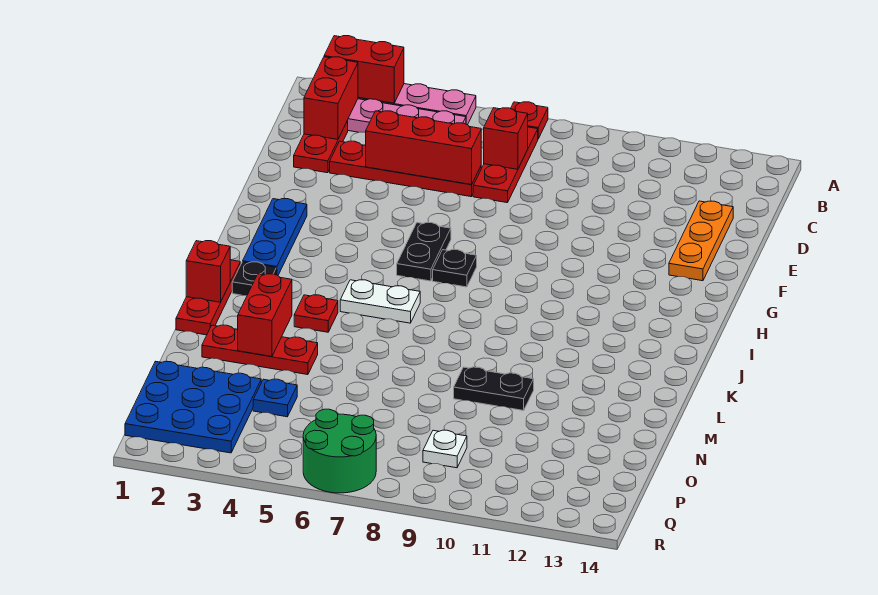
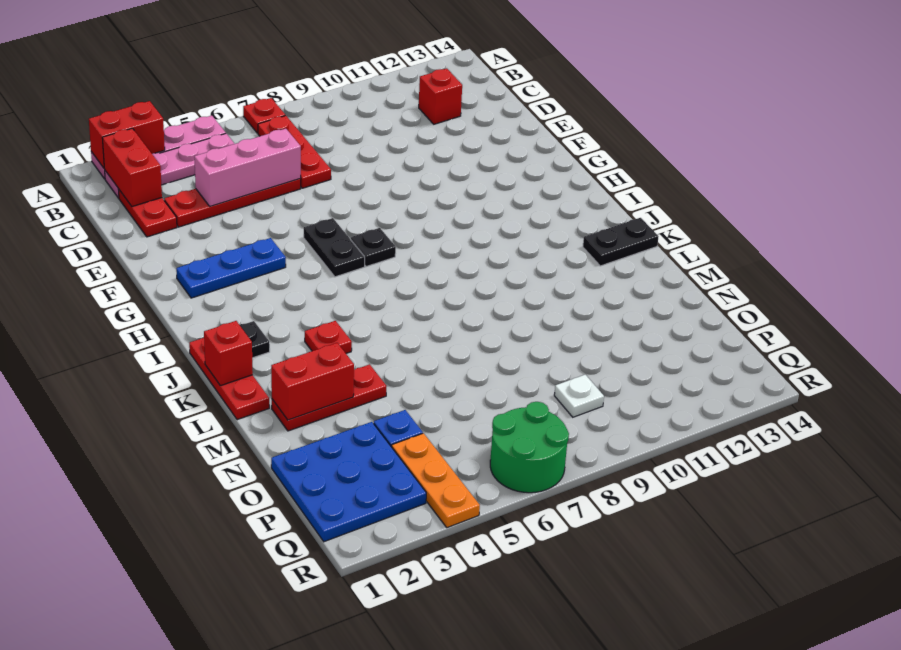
red 1x1 brick [484,108,528,169] -> red 1x1 brick moved to [419,68,462,124]
red 1x3 brick [366,111,481,185] -> pink 1x3 brick [194,129,301,206]
orange 1x3 plate [669,201,733,281] -> orange 1x3 plate moved to [392,433,480,528]
blue 1x3 plate [243,199,307,275] -> blue 1x3 plate turned to [176,238,286,298]
white 1x2 plate [340,280,420,323] -> none
red 1x2 brick [238,274,292,356] -> red 1x2 brick turned to [271,343,354,420]
black 1x2 plate [454,367,534,410] -> black 1x2 plate moved to [583,218,659,266]

